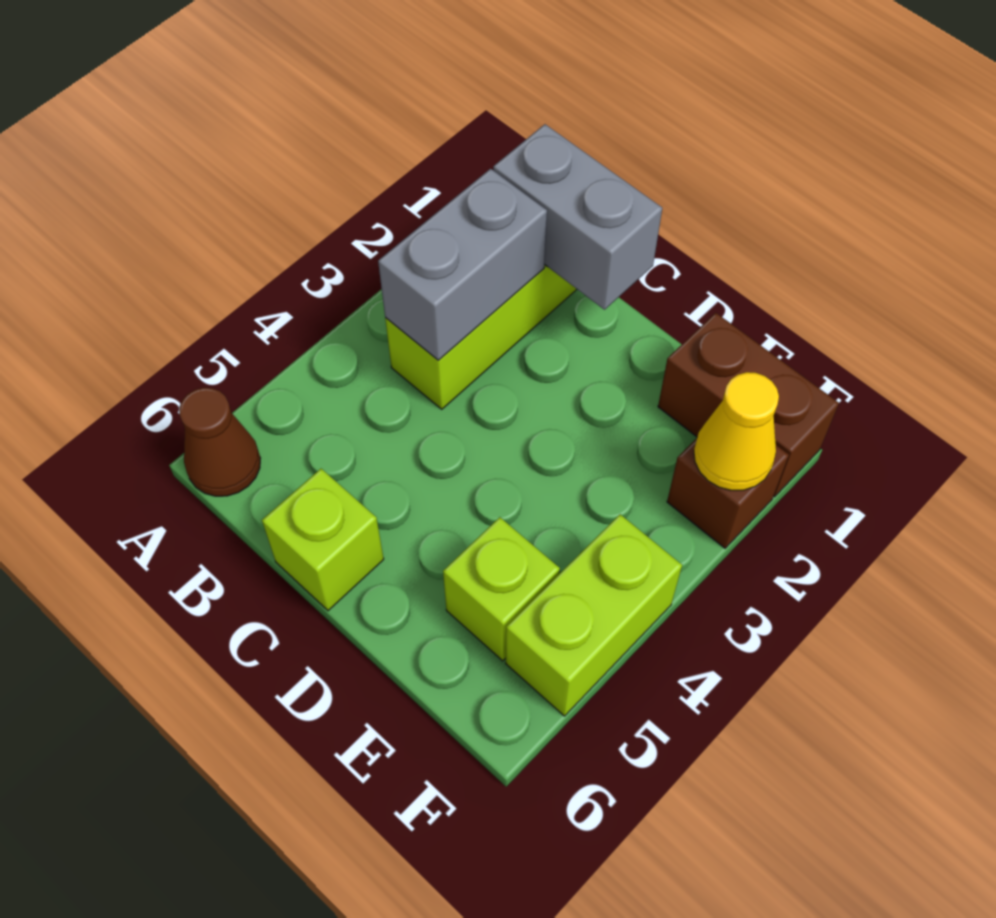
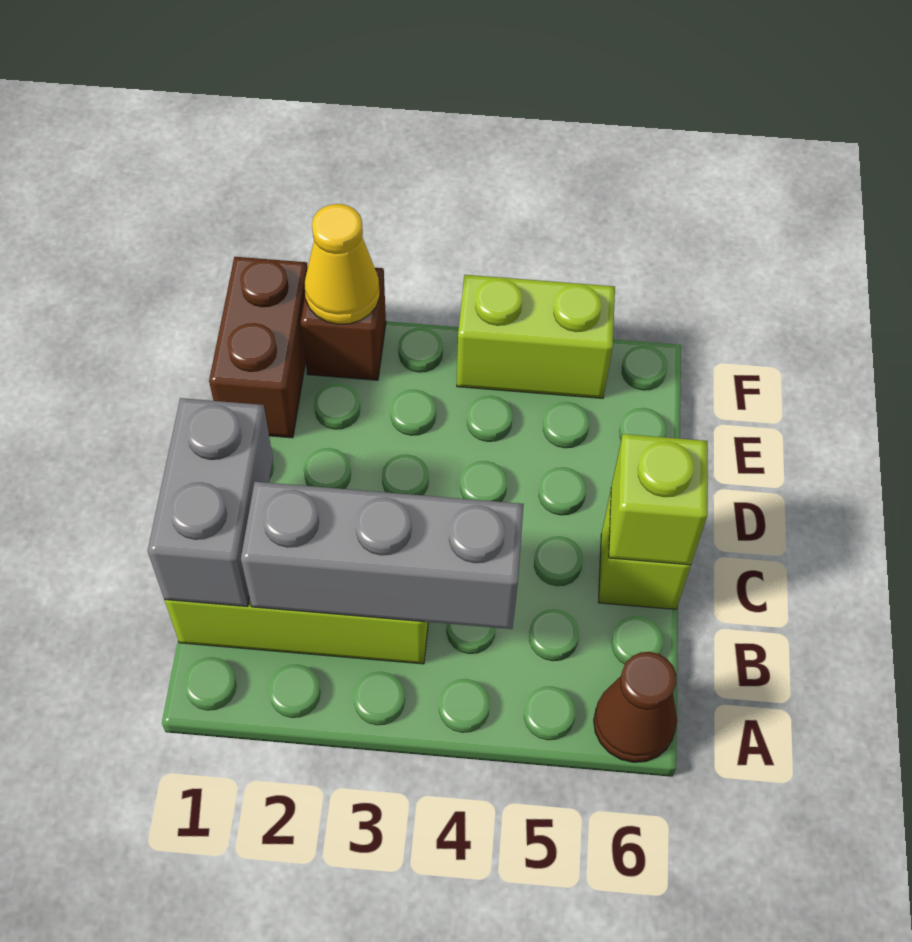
grey 1x2 brick [378,169,547,360] -> grey 1x3 brick [241,482,524,629]
lime 1x1 brick [443,517,560,661] -> lime 1x1 brick moved to [609,434,708,565]

